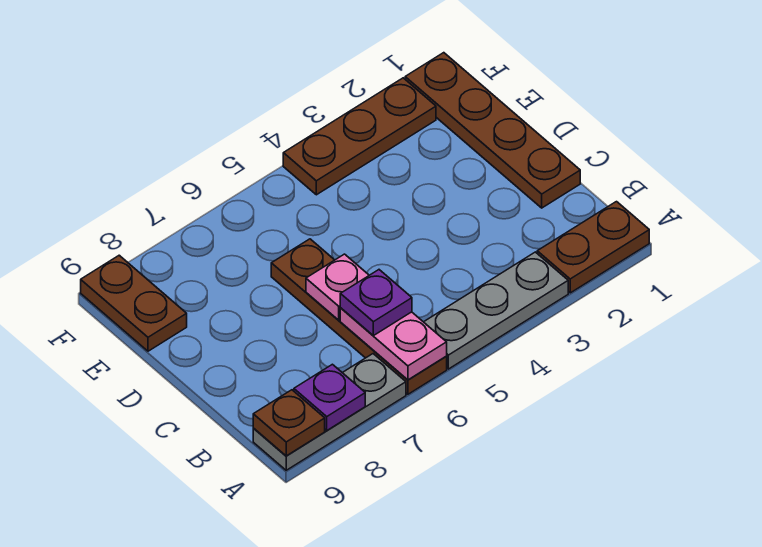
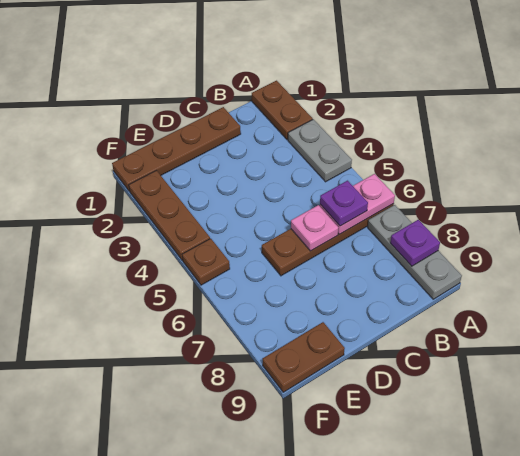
grey 1x3 plate [424,252,568,369] -> grey 1x2 plate [288,119,352,182]
brown 1x1 plate [253,390,325,456] -> brown 1x1 plate moved to [182,239,230,285]

